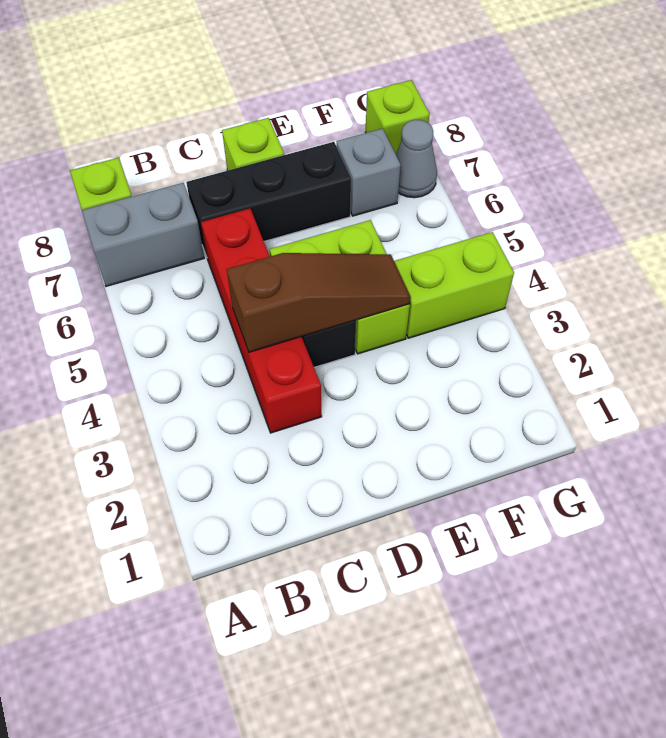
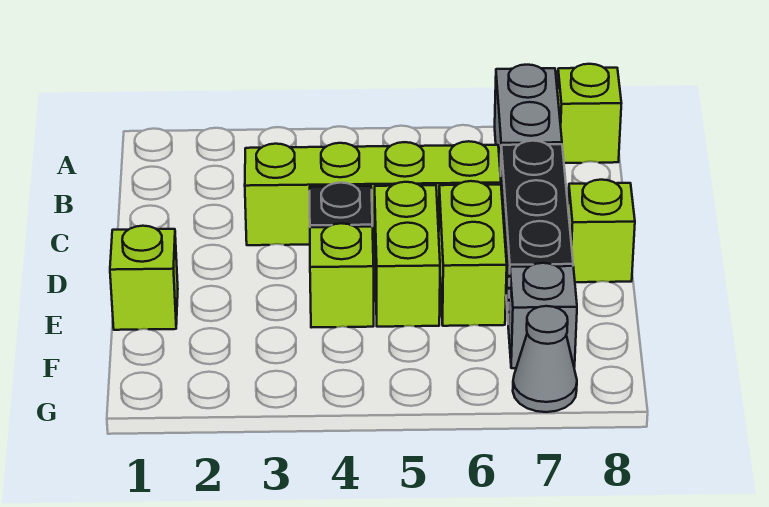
red 1x4 brick [201,208,322,433] -> lime 1x4 brick [245,141,501,245]
brown 1x3 slope [227,253,411,352] -> none
lime 1x2 brick [394,232,514,338] -> lime 1x2 brick moved to [439,181,507,326]
lime 1x1 brick [365,80,430,154] -> lime 1x1 brick moved to [110,226,178,330]

